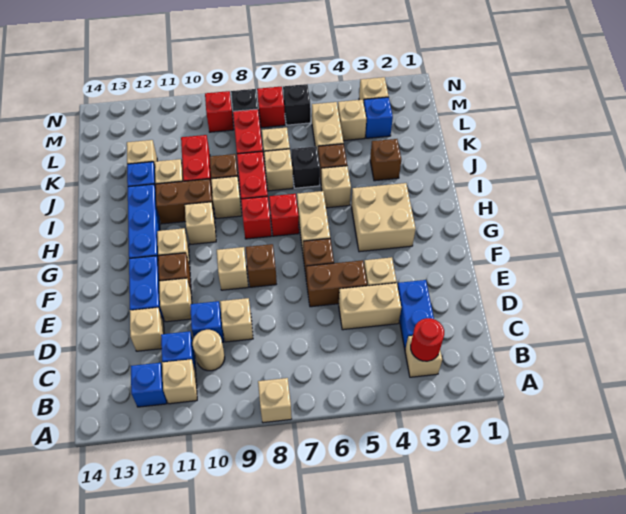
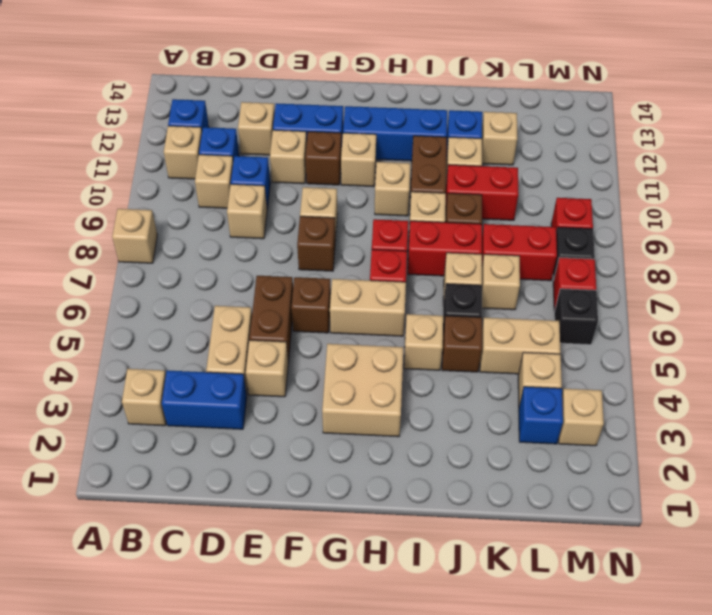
red 1x1 round brick [411,318,444,361] -> none
tan 1x1 round brick [193,330,225,371] -> tan 1x1 brick [195,155,233,208]
brown 1x1 brick [370,139,401,181] -> none

